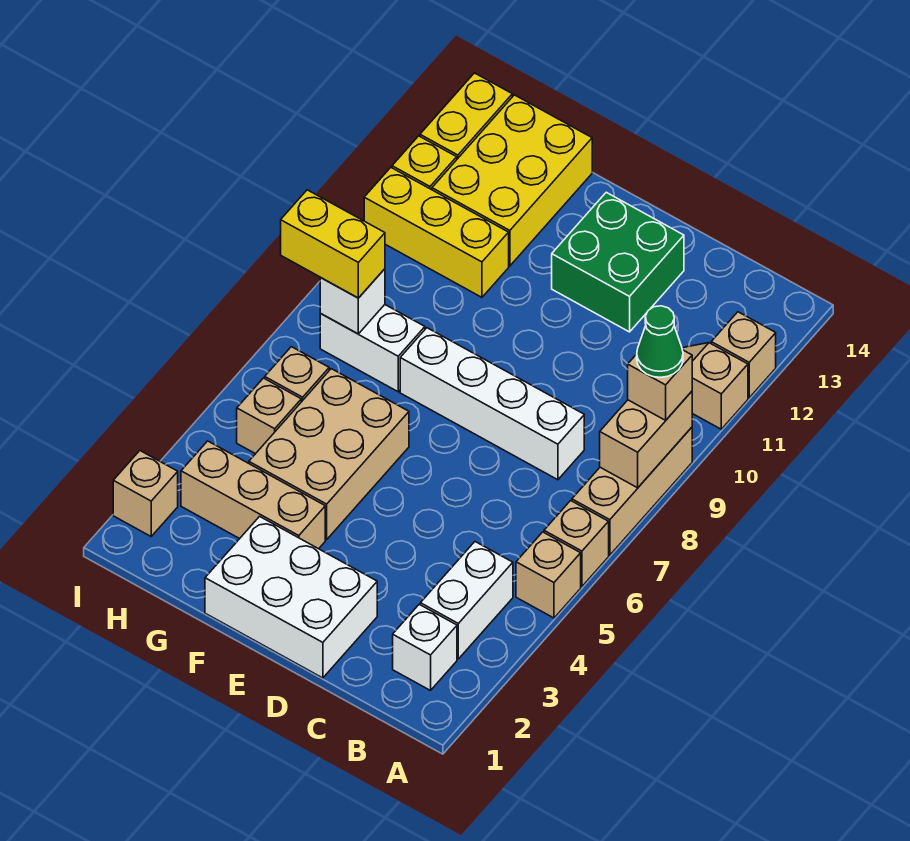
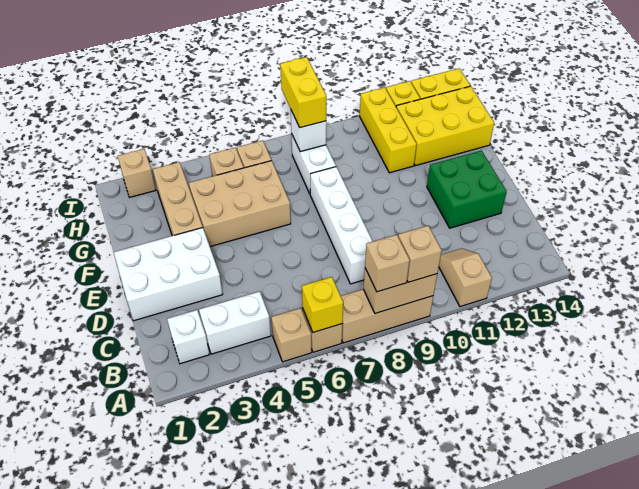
none -> yellow 1x1 brick [302,277,343,332]
green 1x1 cone [637,306,683,377] -> none
tan 1x1 brick [711,312,776,398] -> tan 1x1 brick moved to [365,235,410,292]
white 2x3 brick [205,516,377,678] -> white 2x3 brick turned to [114,228,223,321]

